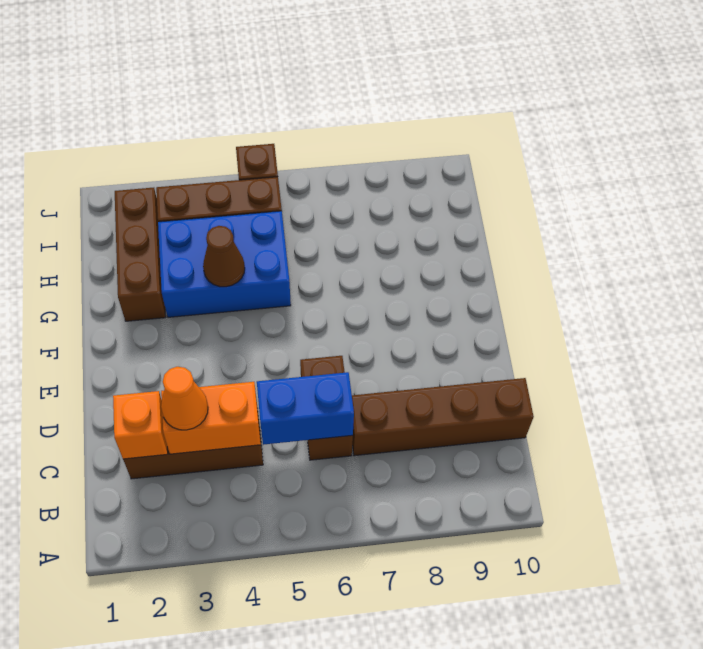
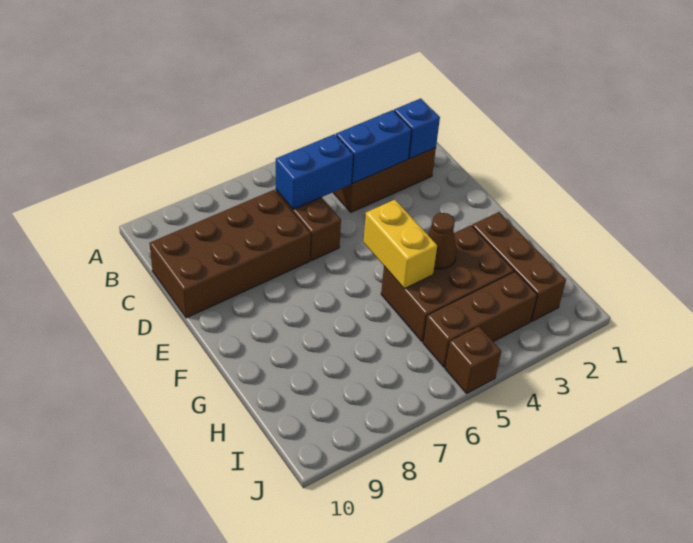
orange 1x1 brick [113,391,168,459] -> blue 1x1 brick [394,98,440,159]
orange 1x2 brick [161,382,261,454] -> blue 1x2 brick [336,110,412,183]
orange 1x1 cone [161,367,208,430] -> none
brown 1x4 brick [352,378,534,456] -> brown 2x4 brick [149,190,311,318]
none -> yellow 1x2 brick [364,200,437,289]
blue 2x3 brick [158,211,291,317] -> brown 2x3 brick [381,225,514,342]

